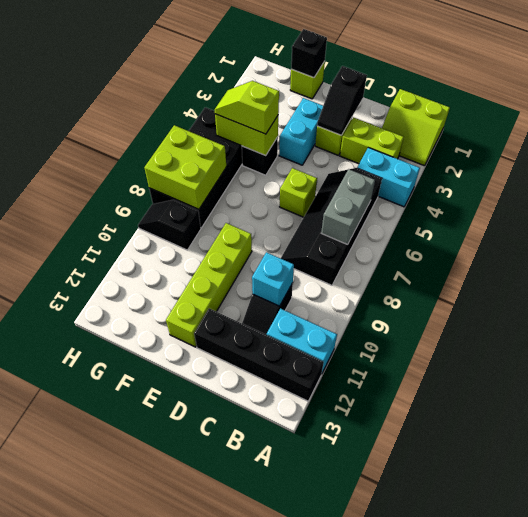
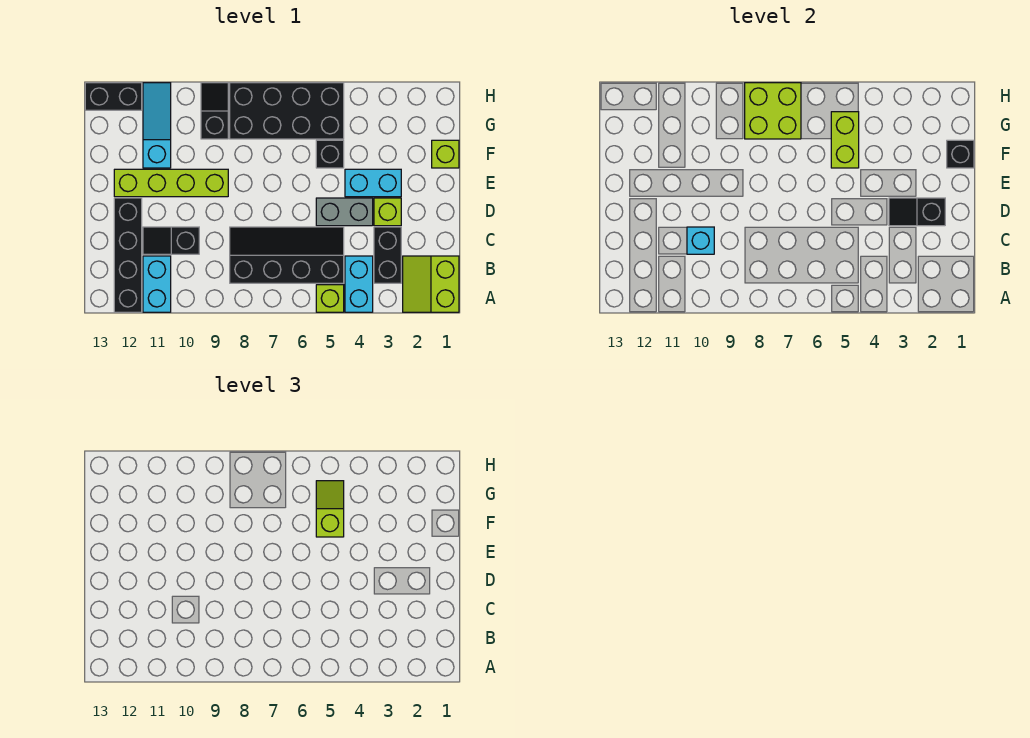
lime 1x2 brick [340,117,404,164] -> black 1x2 brick [374,227,401,283]
grey 1x2 brick [321,169,375,245] -> grey 1x2 brick moved to [316,198,373,226]
lime 1x1 brick [280,168,317,217] -> lime 1x1 brick moved to [316,285,344,312]
none -> cyan 1x3 slope [143,83,171,168]
none -> black 1x2 brick [85,83,142,110]

